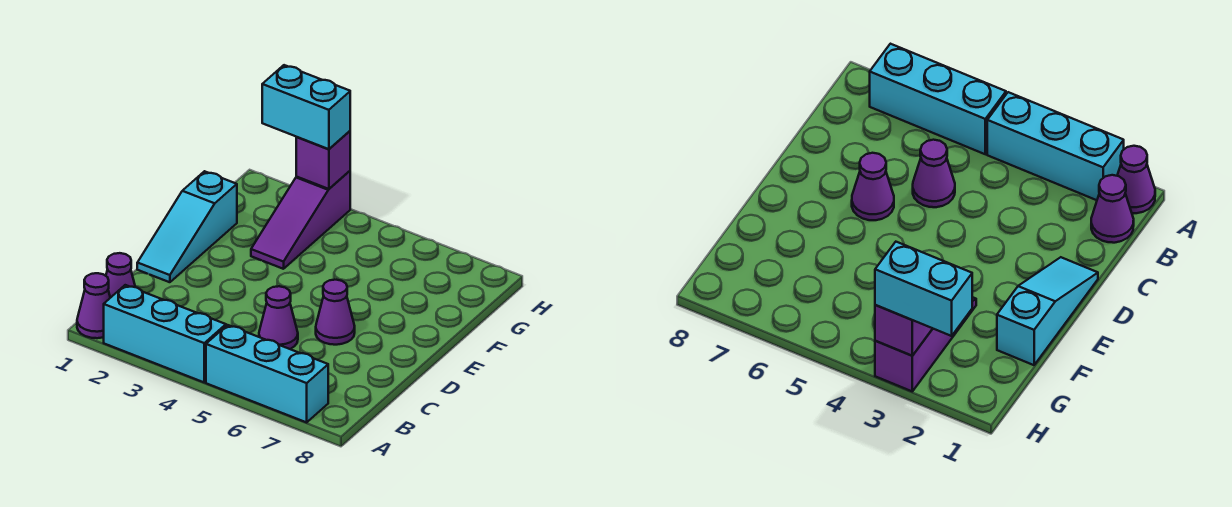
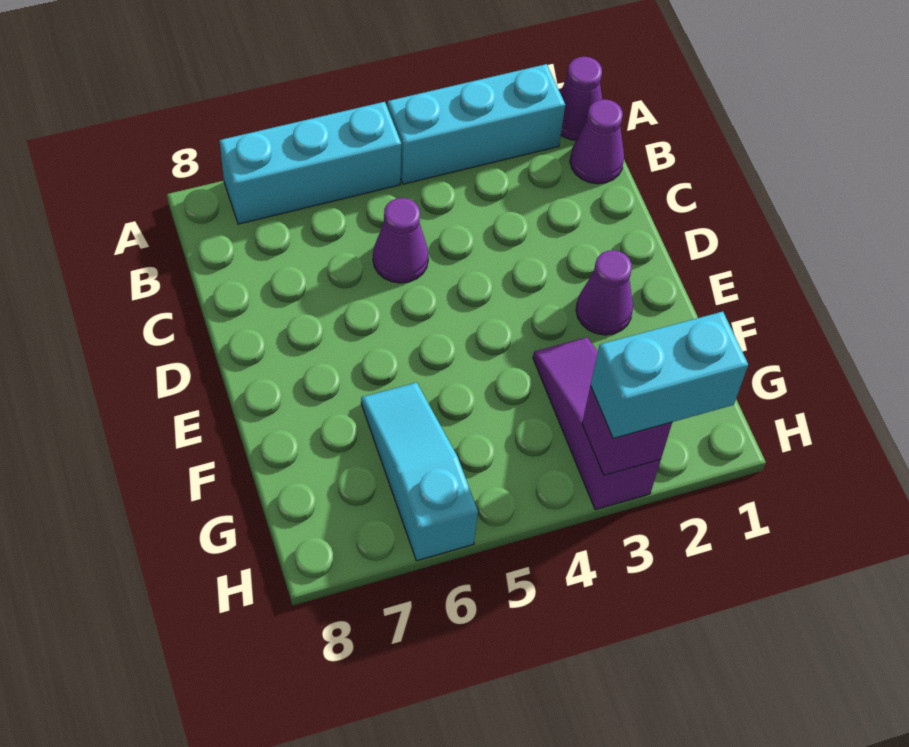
cyan 1x3 slope [137,171,237,282] -> cyan 1x3 slope moved to [361,382,478,561]
purple 1x1 cone [316,280,355,345] -> purple 1x1 cone moved to [576,250,633,335]

